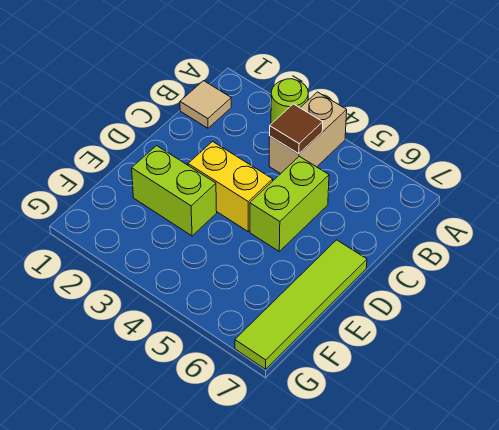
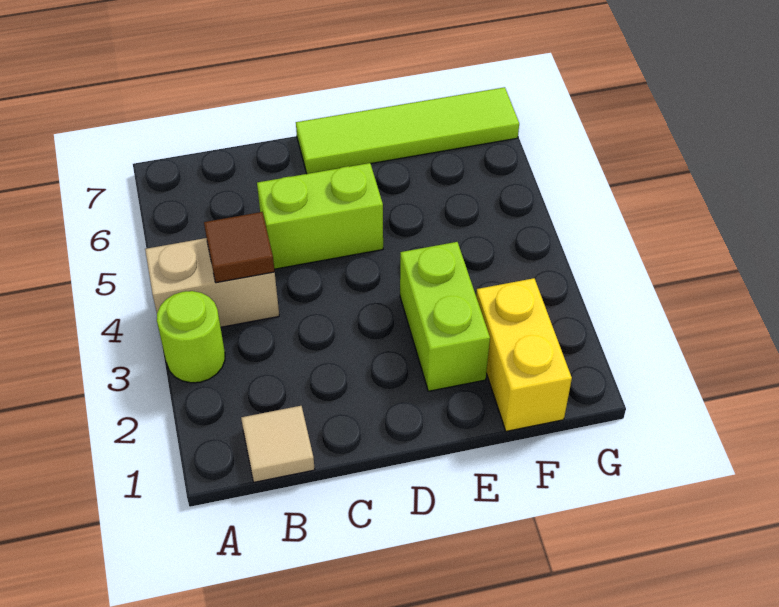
yellow 1x2 brick [188,142,273,231] -> yellow 1x2 brick moved to [476,278,572,431]

